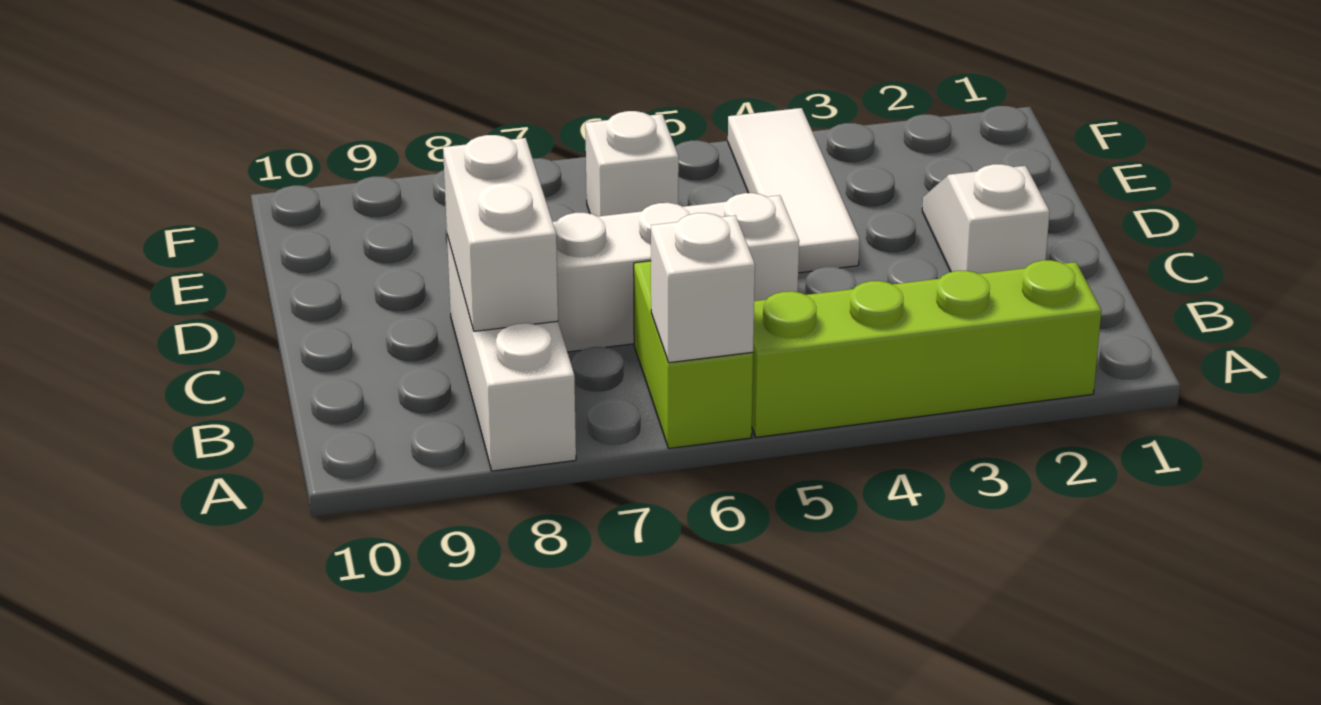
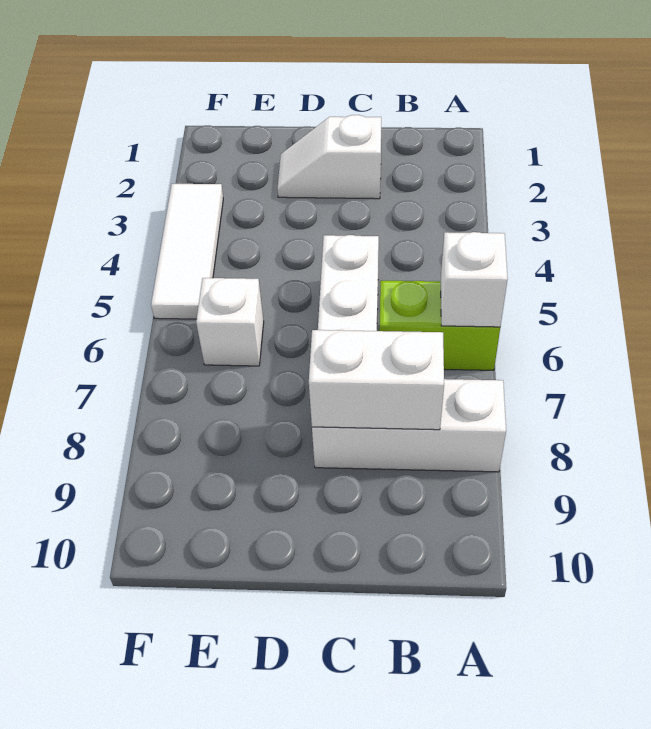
lime 1x4 brick [752,260,1101,437] -> none
white 1x3 tile [728,108,860,273] -> white 1x3 tile turned to [151,184,223,319]

